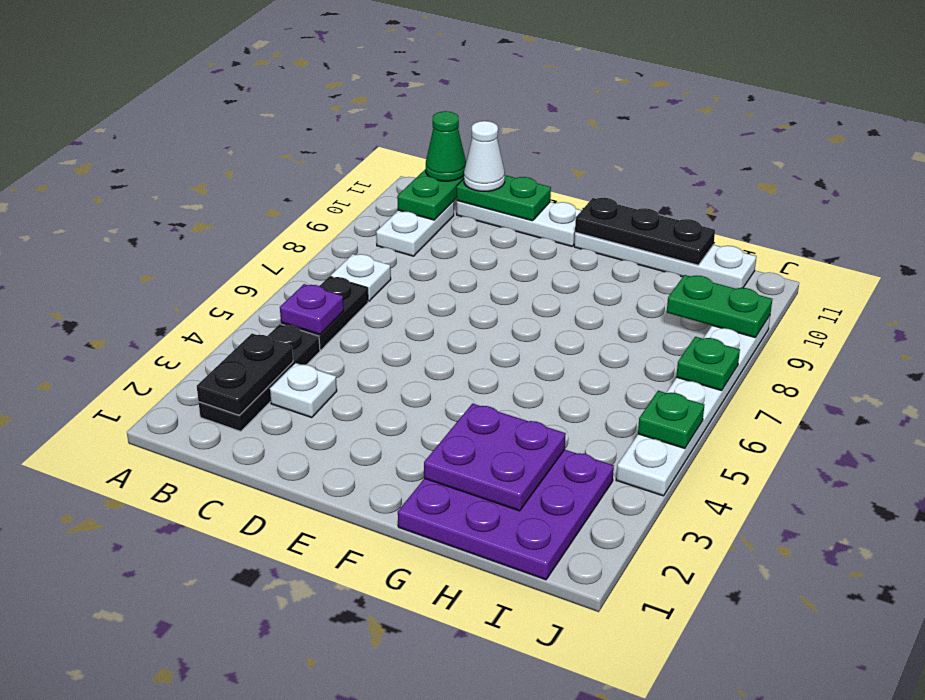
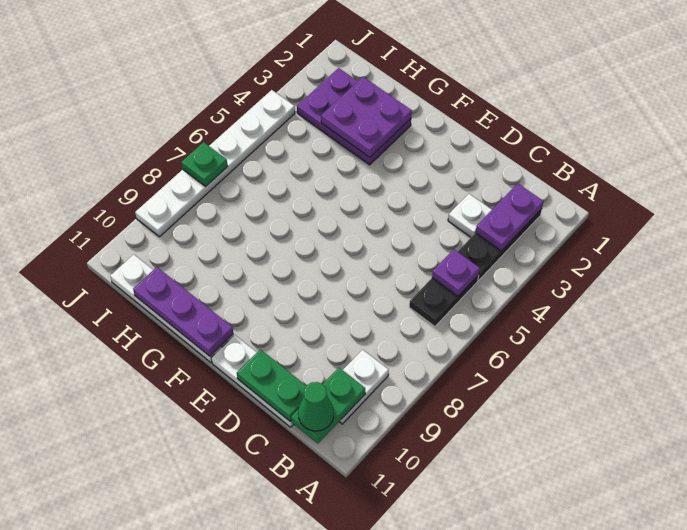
black 1x2 plate [197,334,293,415] -> purple 1x2 plate [476,184,543,251]
white 1x1 plate [331,254,391,301] -> none
white 1x1 cone [464,121,505,191] -> none
black 1x3 plate [575,198,715,265] -> purple 1x3 plate [133,267,233,356]
purple 3x3 plate [398,450,614,580] -> purple 2x3 plate [297,68,411,165]
green 1x2 plate [667,275,772,337] -> none
green 1x1 plate [638,391,704,448] -> none

